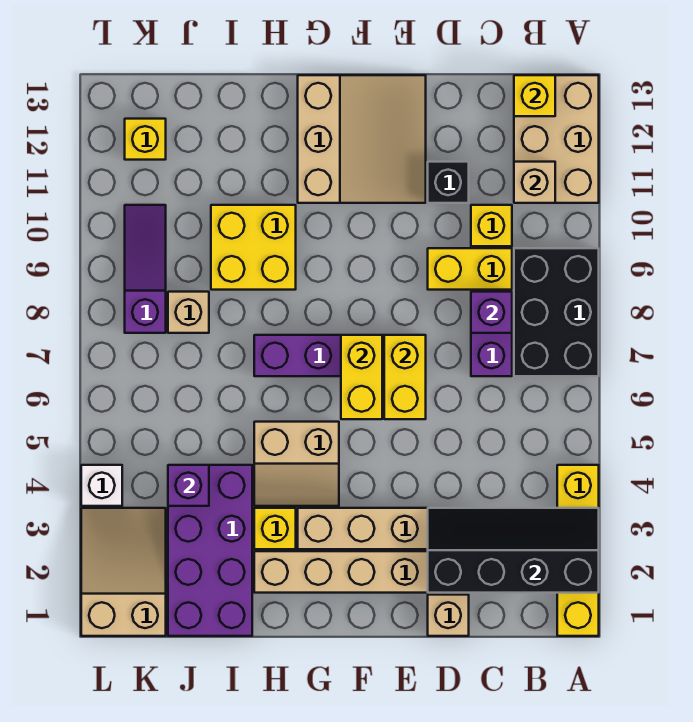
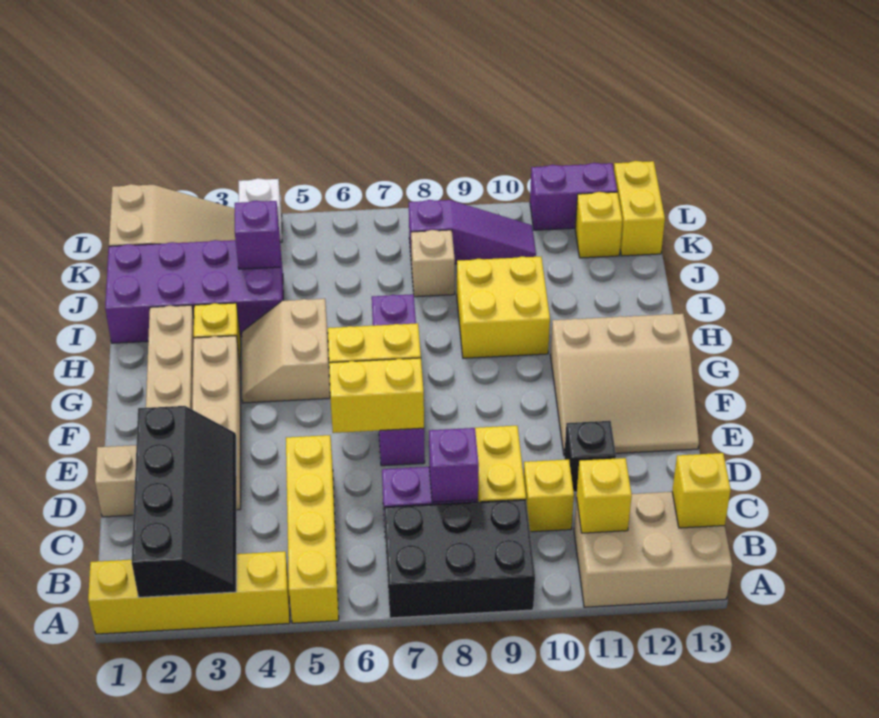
none -> yellow 1x4 brick [286,435,339,623]
tan 1x1 brick [514,162,555,203] -> yellow 1x1 brick [577,458,632,533]
none -> yellow 1x2 brick [614,161,665,256]
none -> purple 1x2 brick [530,163,617,230]

